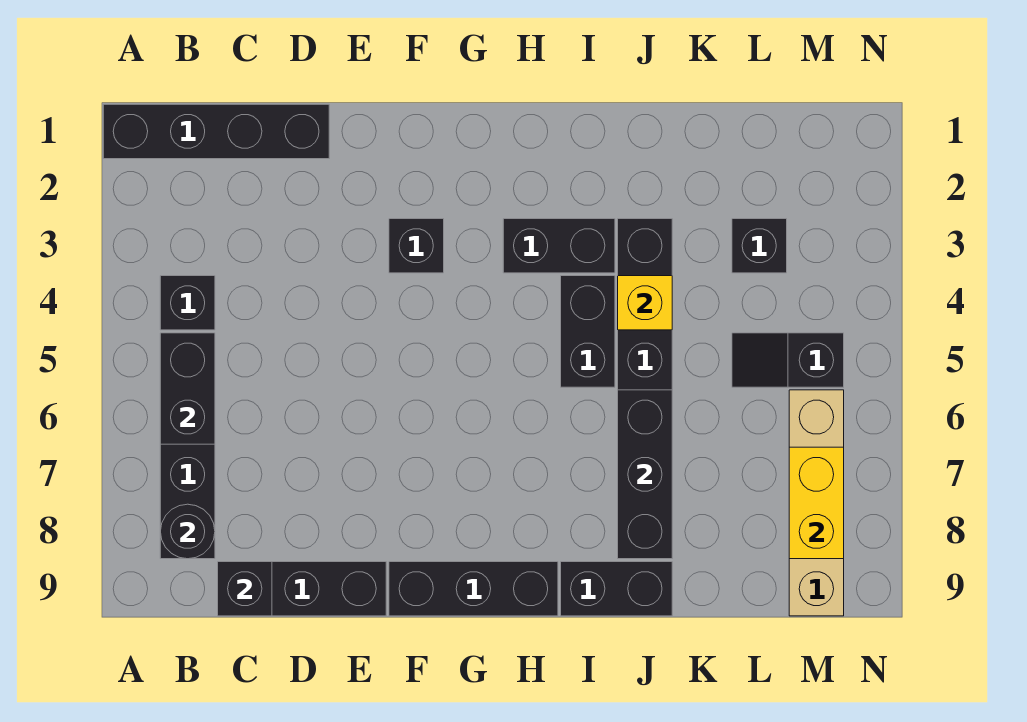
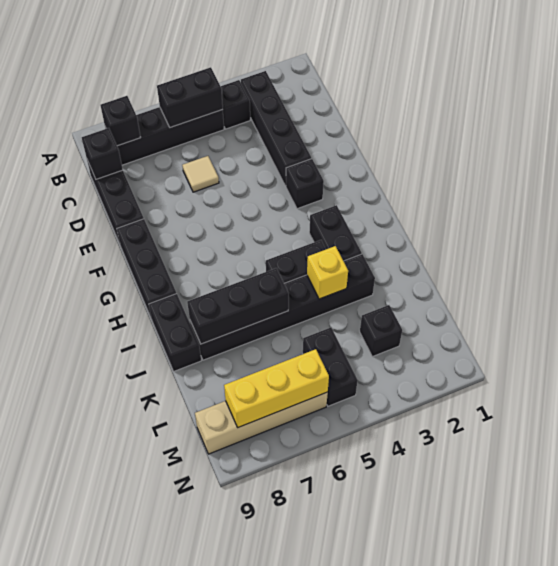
black 1x4 brick [103,104,329,159] -> black 1x4 brick moved to [241,71,311,186]
black 1x1 round brick [160,504,215,559] -> black 1x1 brick [101,96,141,146]
none -> tan 1x1 tile [182,156,219,192]
black 1x2 slope [732,333,844,387] -> black 1x2 brick [303,328,358,406]
yellow 1x2 brick [789,447,844,559] -> yellow 1x3 brick [224,349,329,427]

